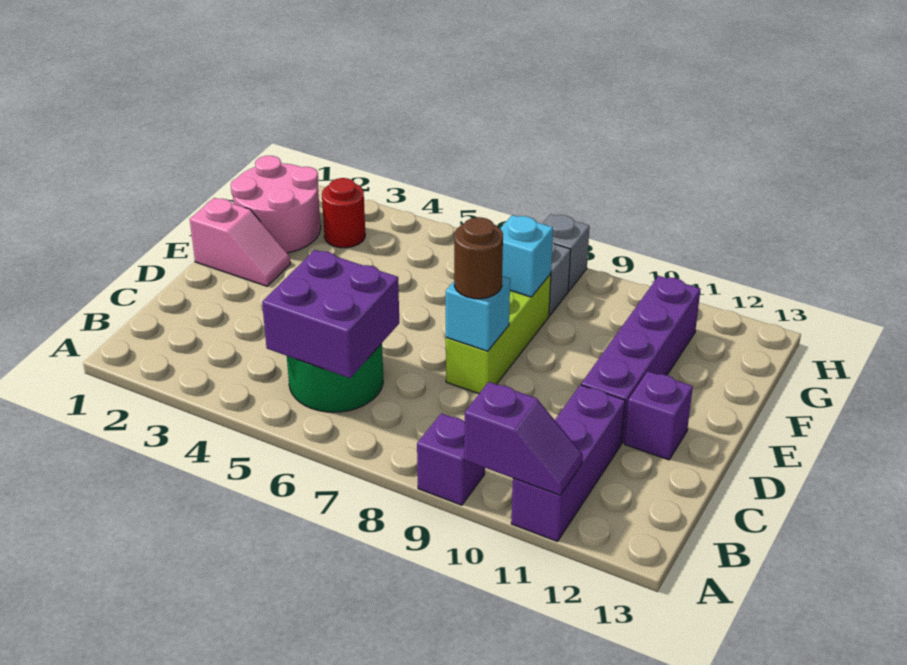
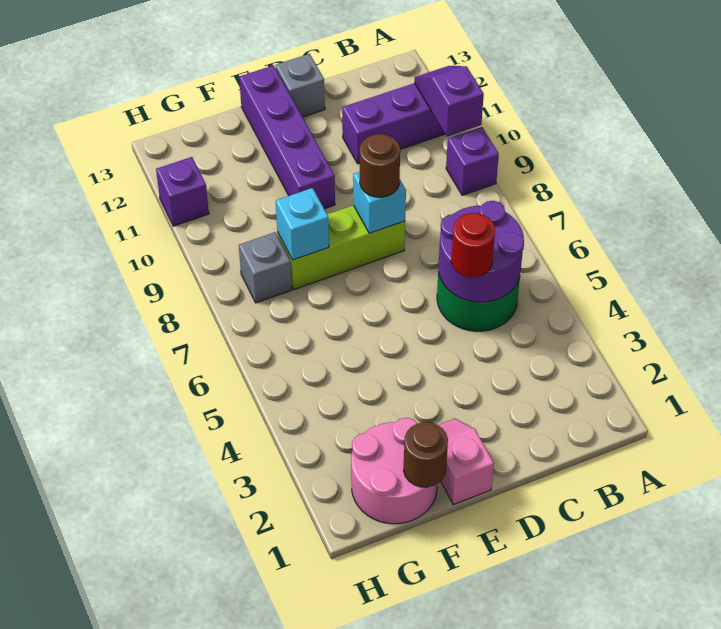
purple 2x2 brick [262,250,399,378] -> purple 2x2 round brick [439,201,524,302]
purple 1x4 brick [581,276,701,443] -> purple 1x4 brick turned to [239,65,335,209]
purple 1x1 brick [624,371,693,460] -> purple 1x1 brick moved to [156,157,209,226]
none -> brown 1x1 round brick [404,422,448,487]
red 1x1 round brick [322,178,365,248] -> red 1x1 round brick moved to [451,213,495,277]
grey 1x1 brick [543,214,590,291] -> grey 1x1 brick moved to [276,54,325,117]

